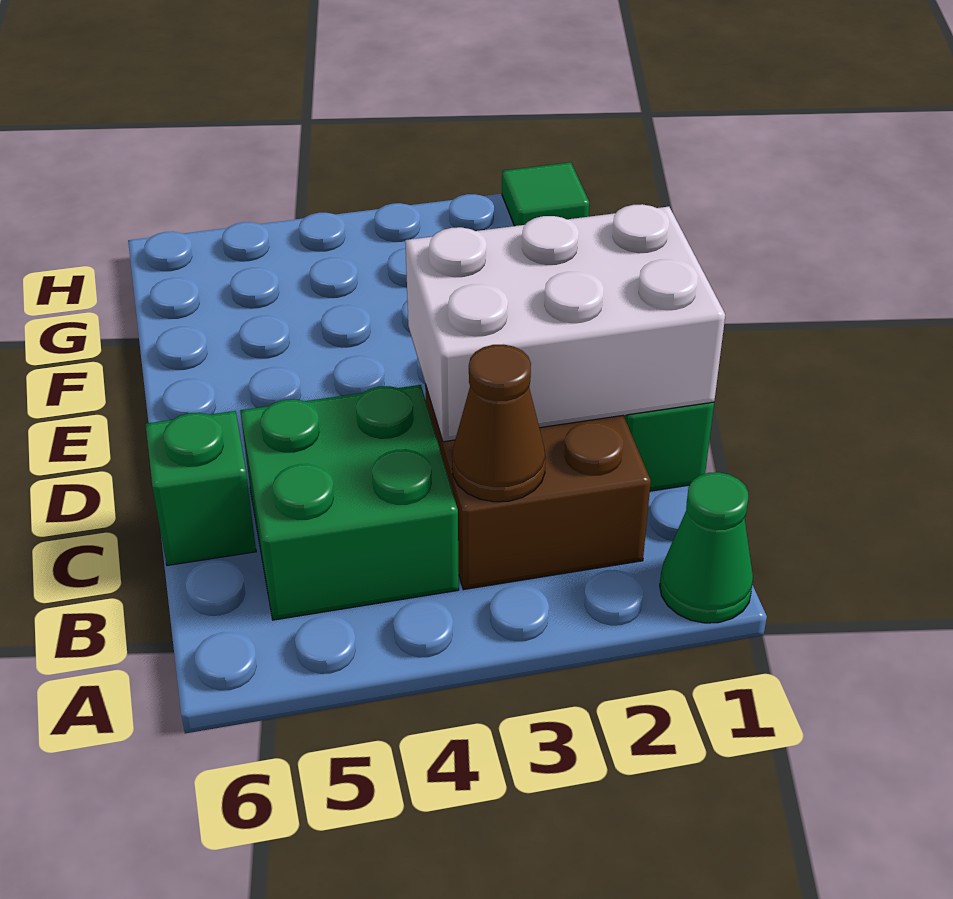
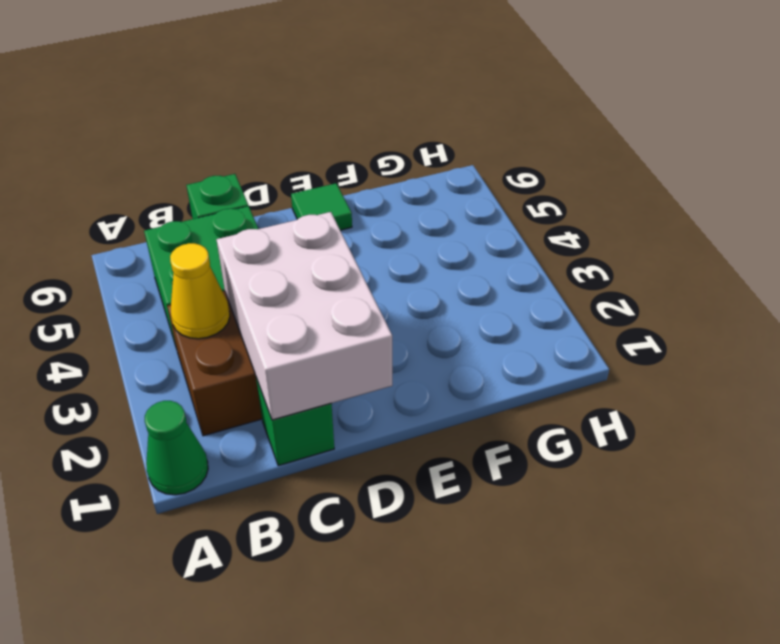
brown 1x1 cone [452,345,546,502] -> yellow 1x1 cone [170,243,230,339]
green 1x1 tile [502,162,589,226] -> green 1x1 tile moved to [291,183,352,230]

